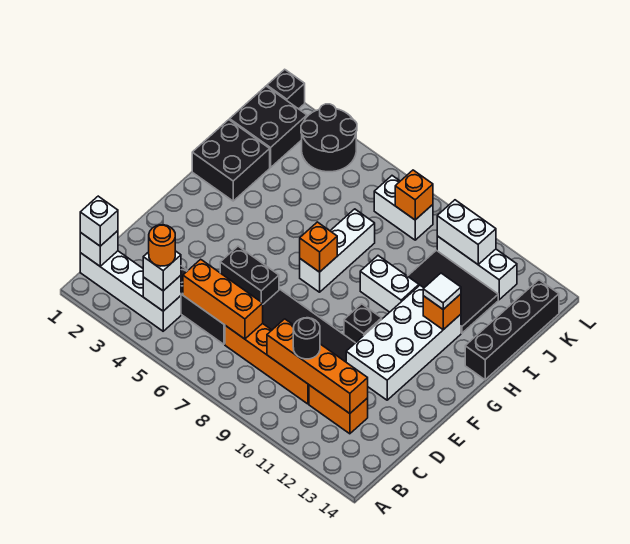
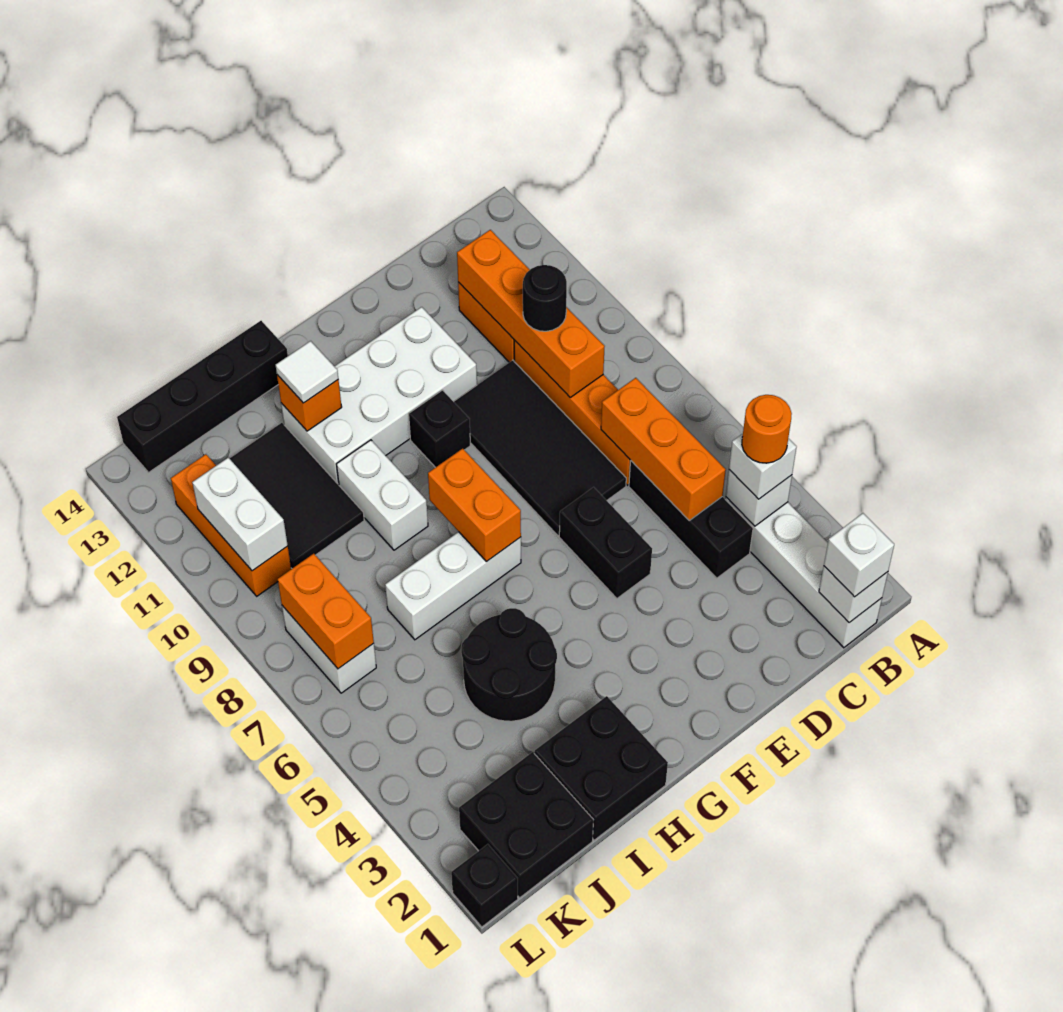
orange 1x1 brick [300,222,337,272] -> orange 1x2 brick [428,448,521,562]
black 2x2 round brick [301,104,357,172] -> black 2x2 round brick moved to [461,608,557,721]
orange 1x1 brick [395,170,433,220] -> orange 1x2 brick [278,554,374,669]
white 1x3 brick [437,236,517,300] -> orange 1x3 brick [171,454,291,596]

